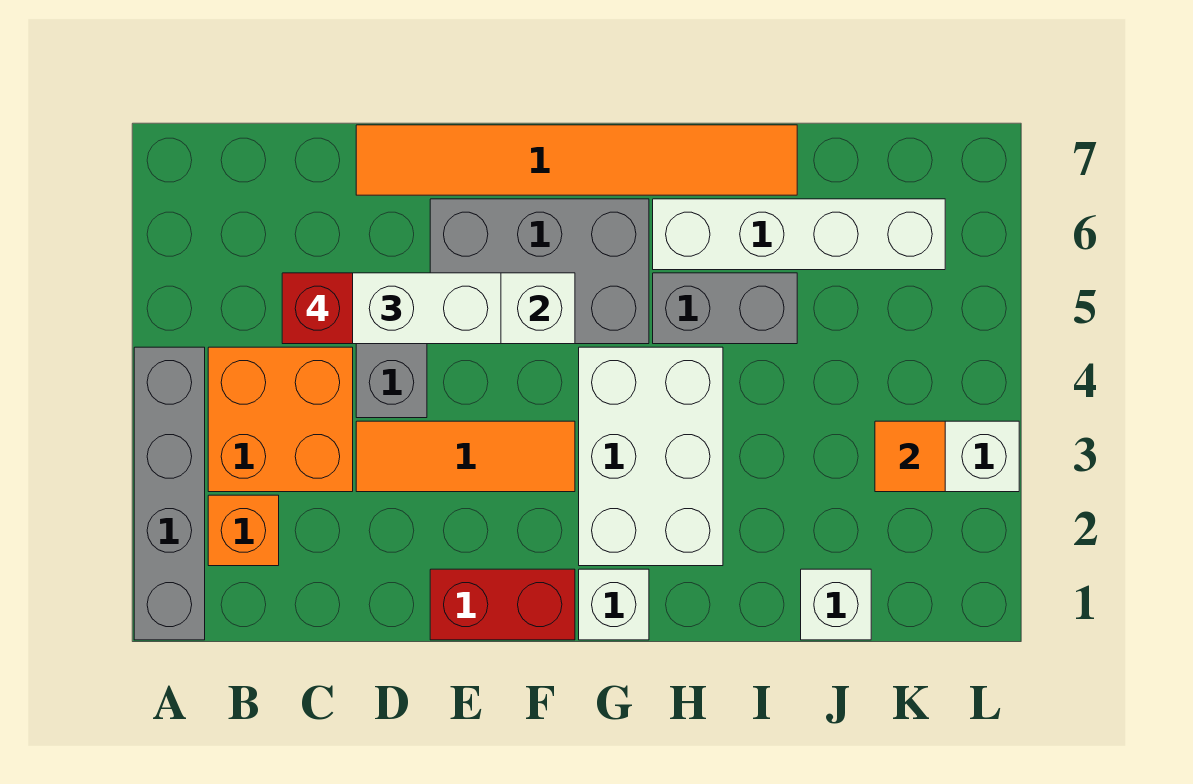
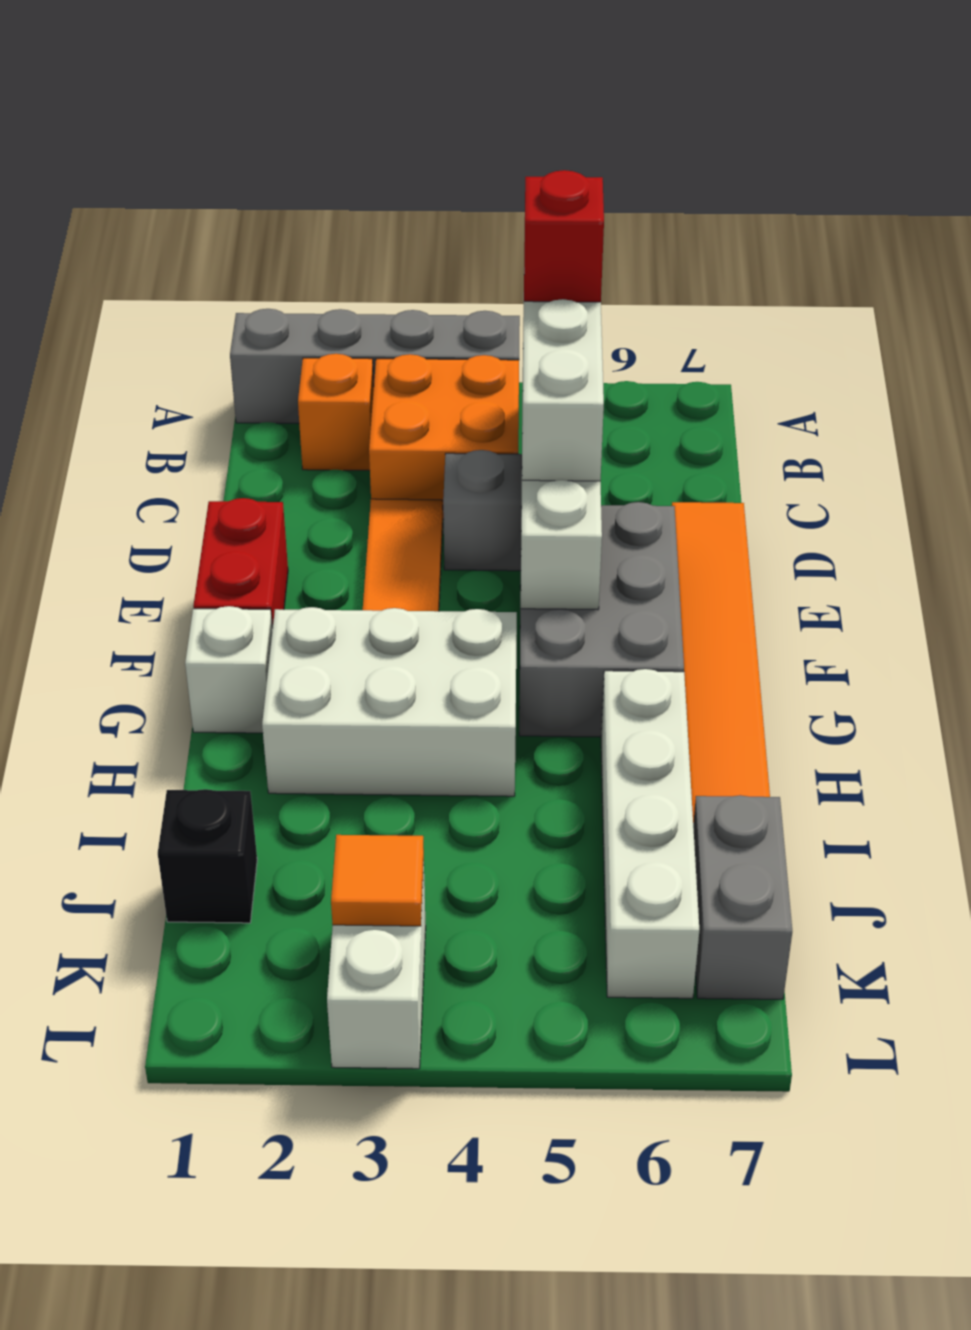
grey 1x2 brick [653,273,797,344] -> grey 1x2 brick moved to [693,795,792,999]
white 1x1 brick [801,569,871,640] -> black 1x1 brick [158,789,257,923]

